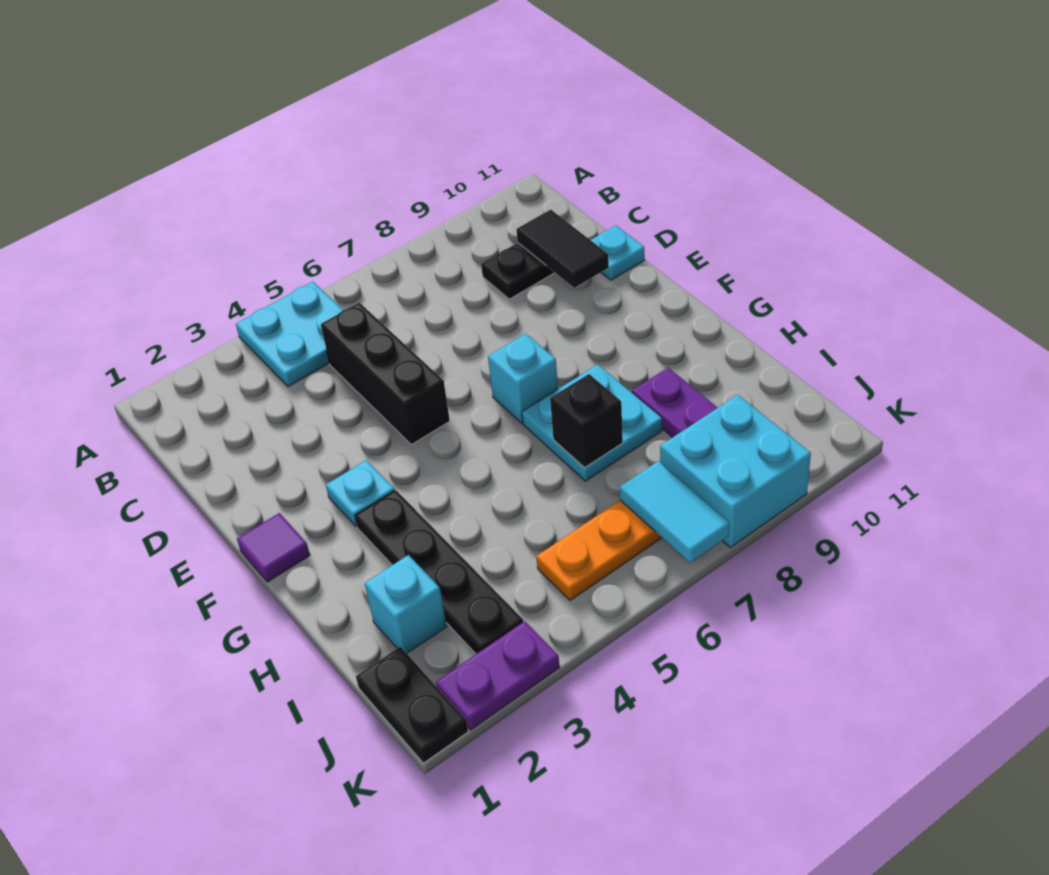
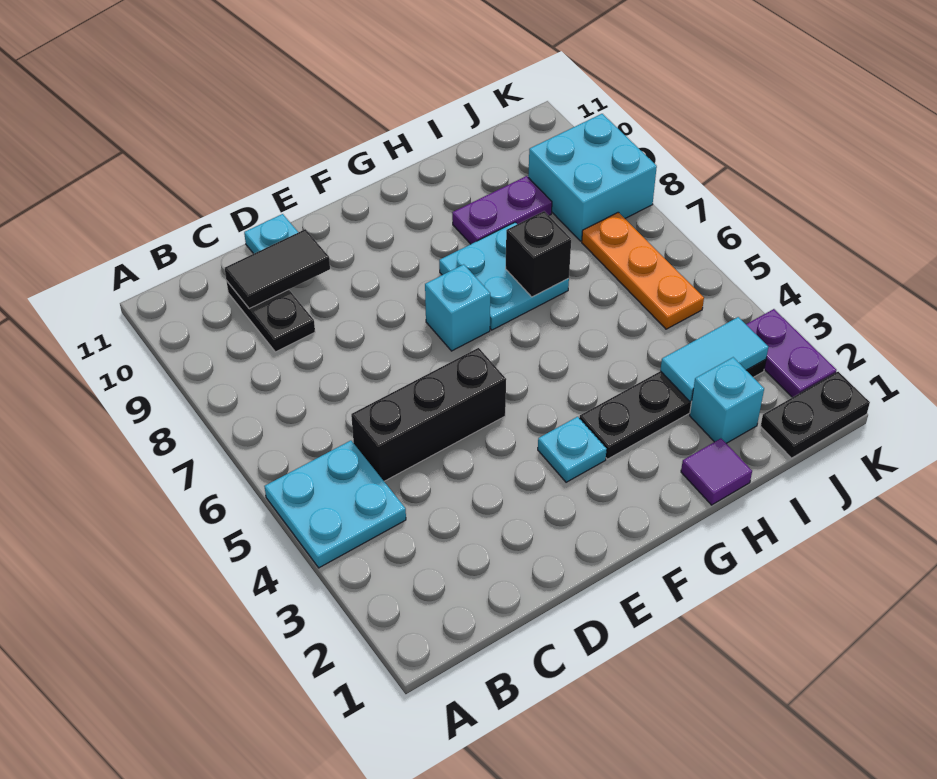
purple 1x1 tile [237,513,310,582] -> purple 1x1 tile moved to [681,439,752,505]
cyan 1x2 tile [620,461,730,563] -> cyan 1x2 tile moved to [660,317,768,402]

